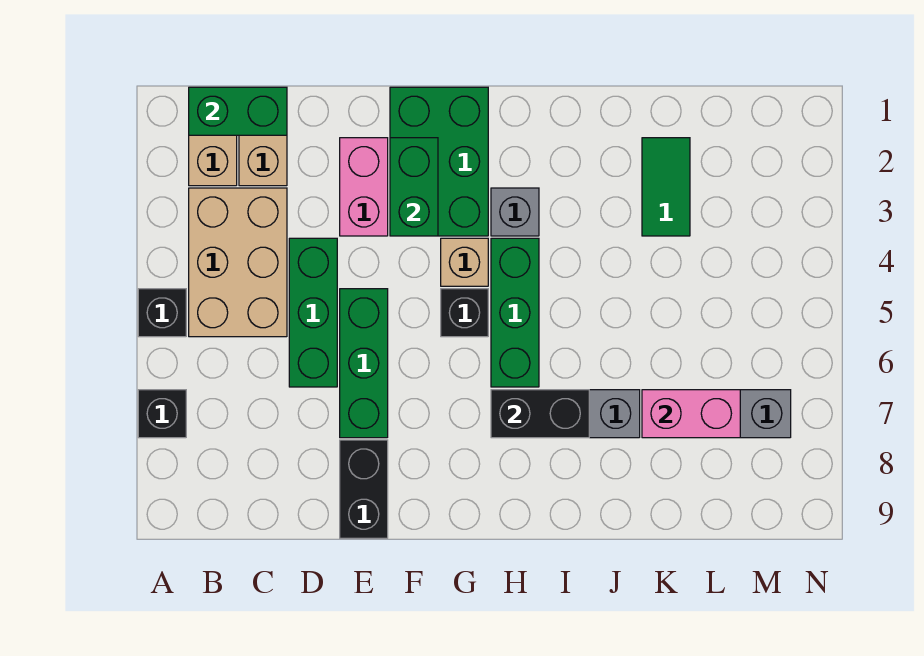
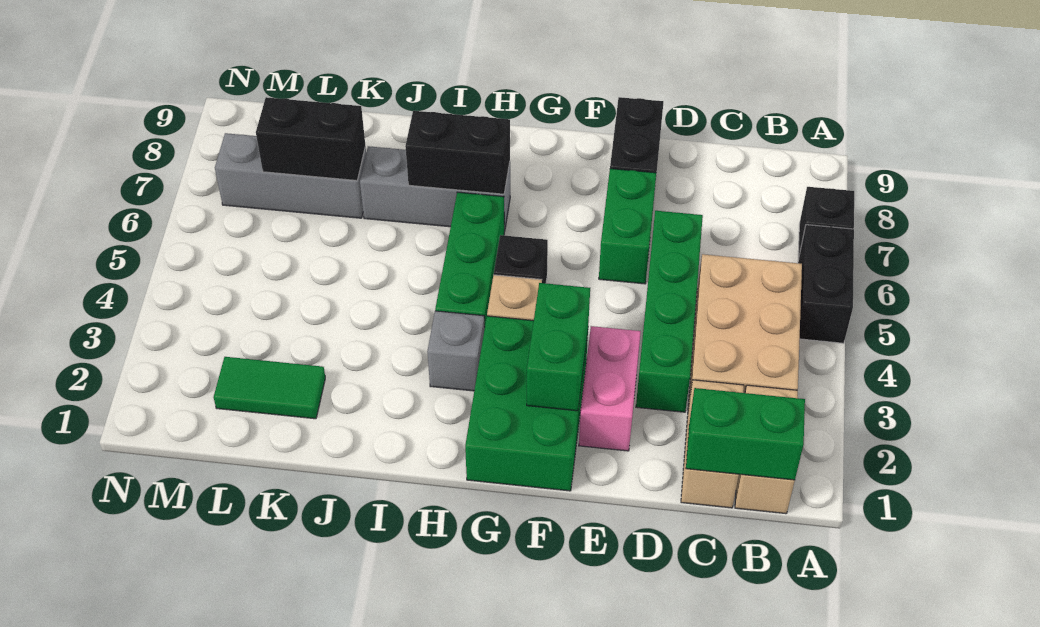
black 1x1 brick [138,289,186,337] -> black 1x2 brick [798,225,854,343]
green 1x3 brick [289,238,337,387] -> green 1x4 brick [636,211,703,412]
green 1x3 brick [340,289,388,438] -> green 1x2 brick [599,169,656,284]
green 1x2 tile [642,138,690,236] -> green 1x2 tile turned to [214,357,325,419]
pink 1x2 brick [642,390,740,438] -> black 1x2 brick [256,97,365,181]

